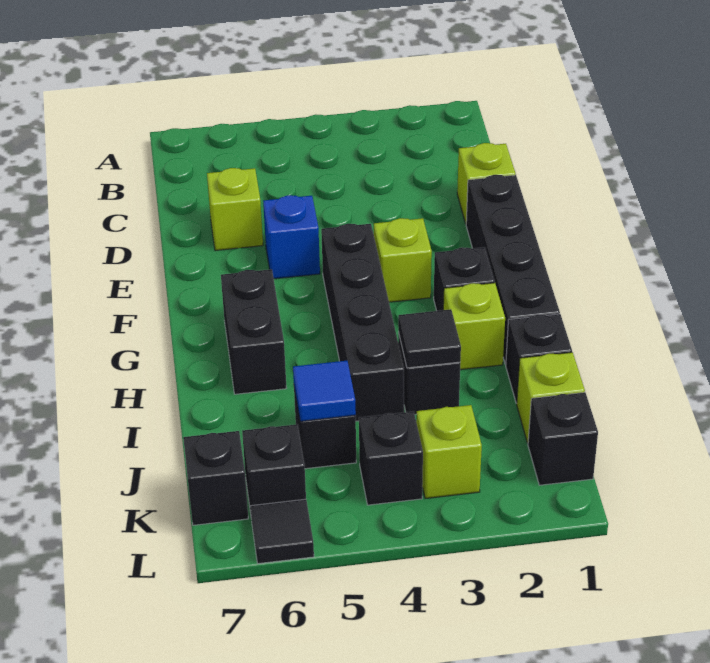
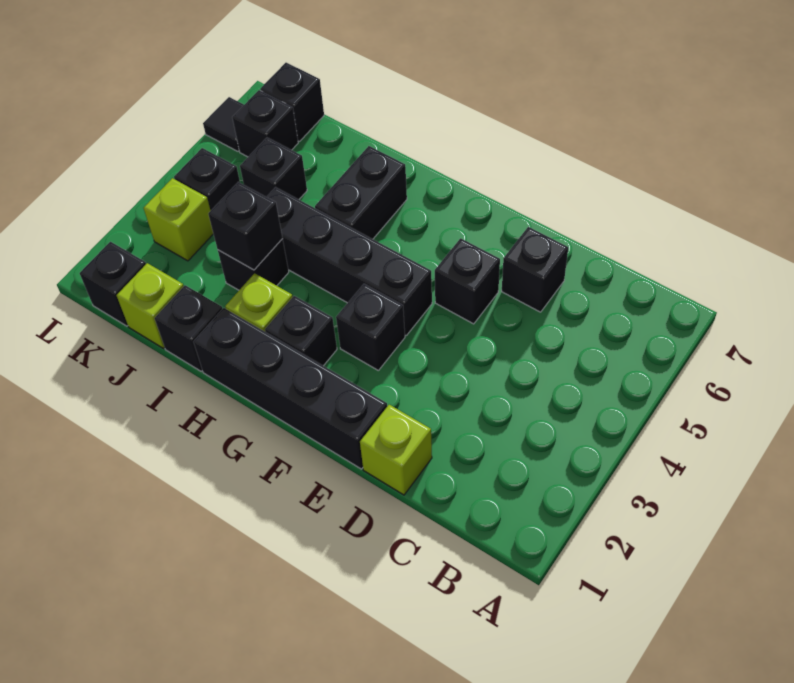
lime 1x1 brick [207,168,263,251] -> black 1x1 brick [502,227,568,312]
blue 1x1 brick [263,195,320,279] -> black 1x1 brick [435,238,500,324]
lime 1x1 brick [374,218,432,302] -> black 1x1 brick [336,284,405,370]
black 1x2 brick [221,269,286,394] -> black 1x2 brick turned to [315,146,407,239]
black 1x1 tile [398,309,461,368] -> black 1x1 brick [208,182,283,270]
blue 1x1 tile [293,361,356,421] -> none

